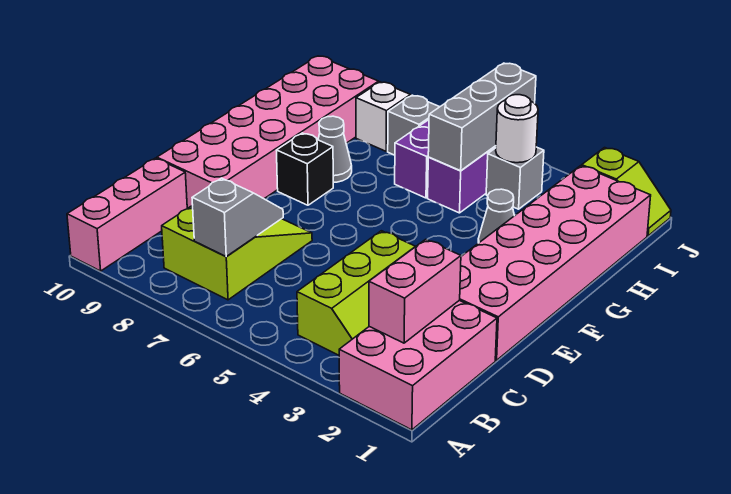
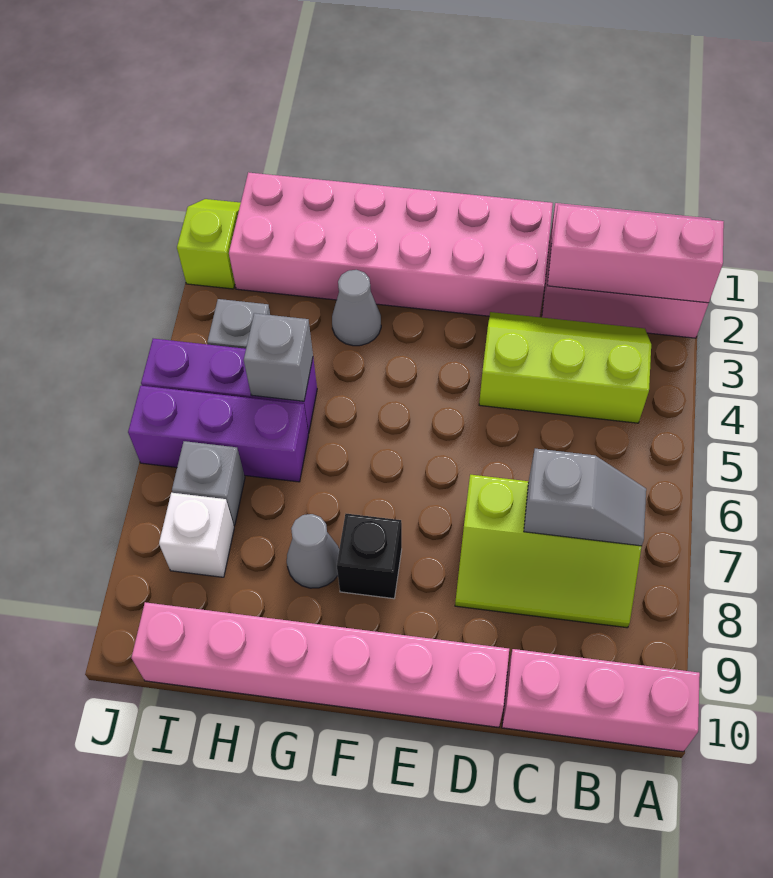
pink 1x2 brick [369,239,461,343] -> pink 1x3 brick [547,205,724,303]
lime 2x3 slope [162,206,312,300] -> lime 2x3 slope turned to [455,475,642,628]
grey 1x2 slope [192,178,283,257] -> grey 1x2 slope turned to [524,449,646,546]
pink 2x6 brick [157,56,379,208] -> pink 1x6 brick [131,602,509,727]
grey 1x3 brick [428,63,536,171] -> grey 1x1 brick [244,313,313,401]
white 1x1 round brick [496,95,538,163] -> none

